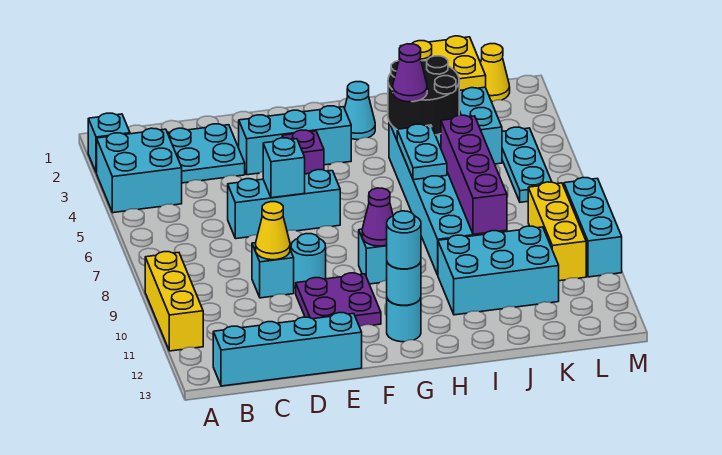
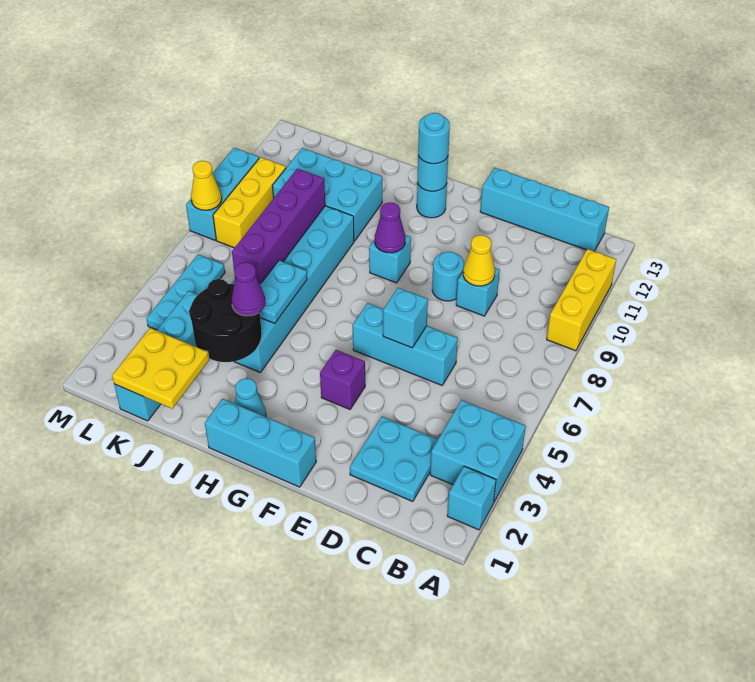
cyan 1x3 brick [239,106,351,175] -> cyan 1x3 brick moved to [205,399,316,487]
purple 2x2 plate [296,273,381,327] -> none
yellow 1x1 cone [481,44,510,102] -> yellow 1x1 cone moved to [191,161,222,210]

